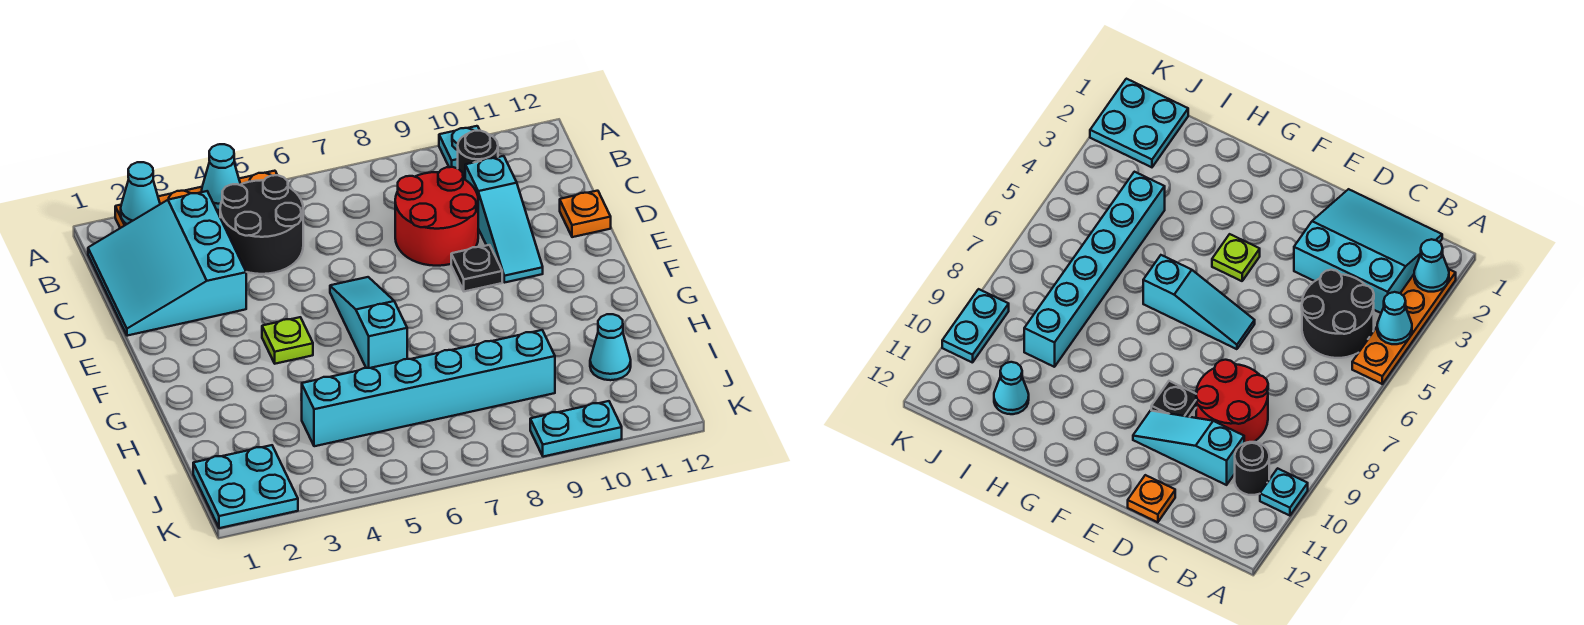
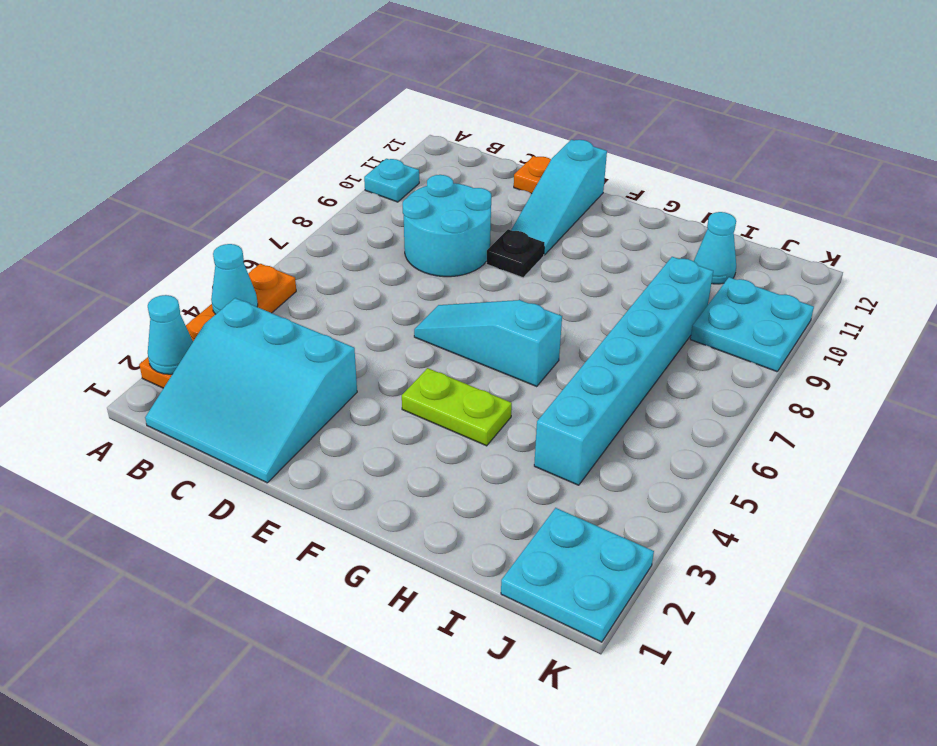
black 2x2 round brick [220,175,303,274] -> none
black 1x1 round brick [458,131,498,179] -> none
red 2x2 round brick [395,167,478,266] -> cyan 2x2 round brick [403,175,491,277]
cyan 1x3 slope [465,156,543,283] -> cyan 1x3 slope turned to [511,140,607,255]
lime 1x1 plate [262,317,313,364] -> lime 1x2 plate [402,368,512,446]
cyan 1x2 plate [530,401,622,457] -> cyan 2x2 plate [690,277,814,372]

